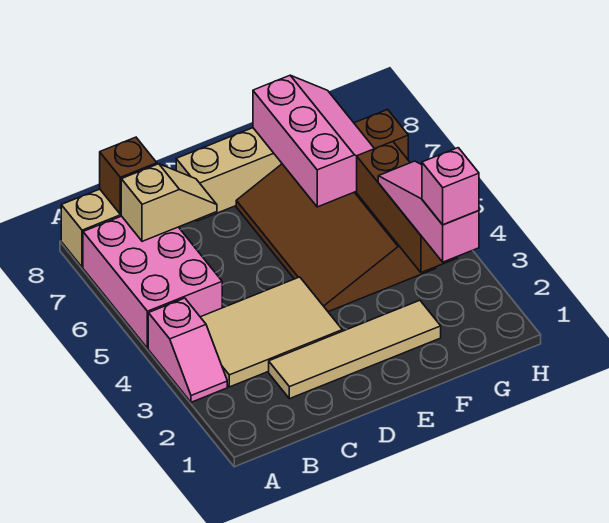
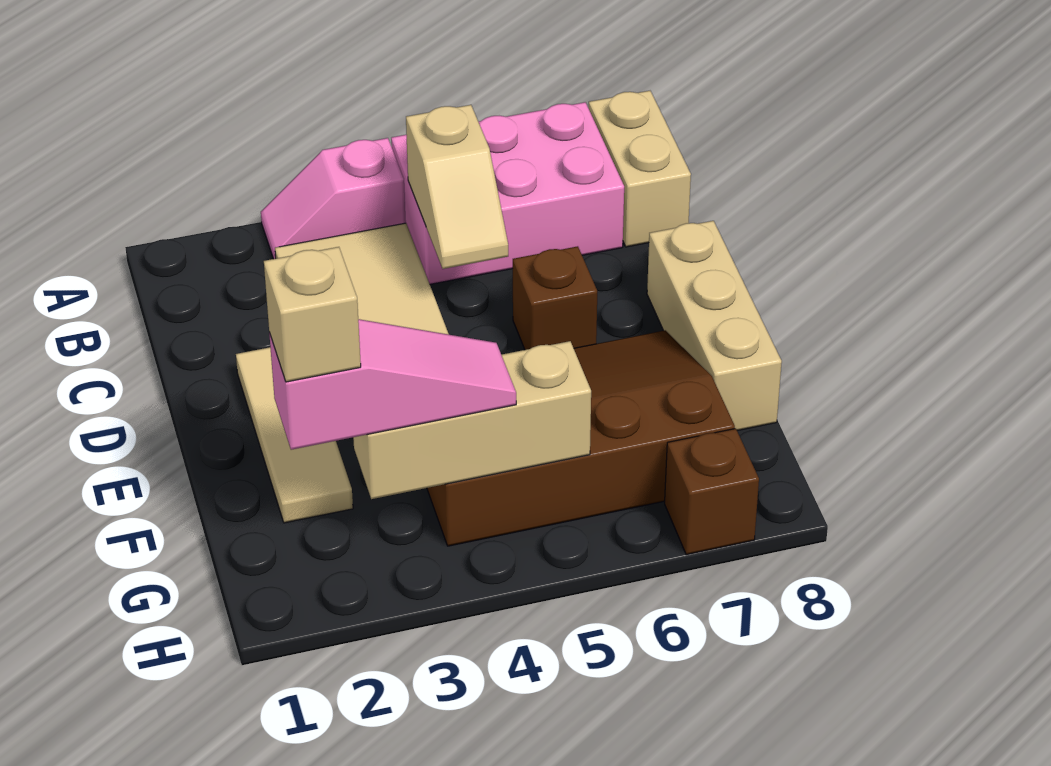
tan 1x2 slope [121,164,217,241] -> tan 1x2 slope moved to [406,105,508,269]
brown 1x1 brick [100,137,157,214] -> brown 1x1 brick moved to [513,246,597,350]
tan 1x4 tile [269,300,441,399] -> tan 1x3 tile [236,347,353,523]
pink 2x3 slope [253,75,374,207] -> none
pink 1x1 brick [422,148,479,225] -> tan 1x1 brick [264,247,361,382]
brown 1x3 brick [357,142,457,273] -> tan 1x3 brick [353,341,591,499]

